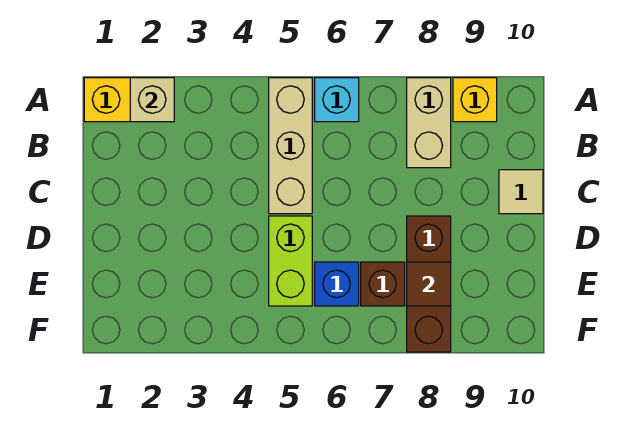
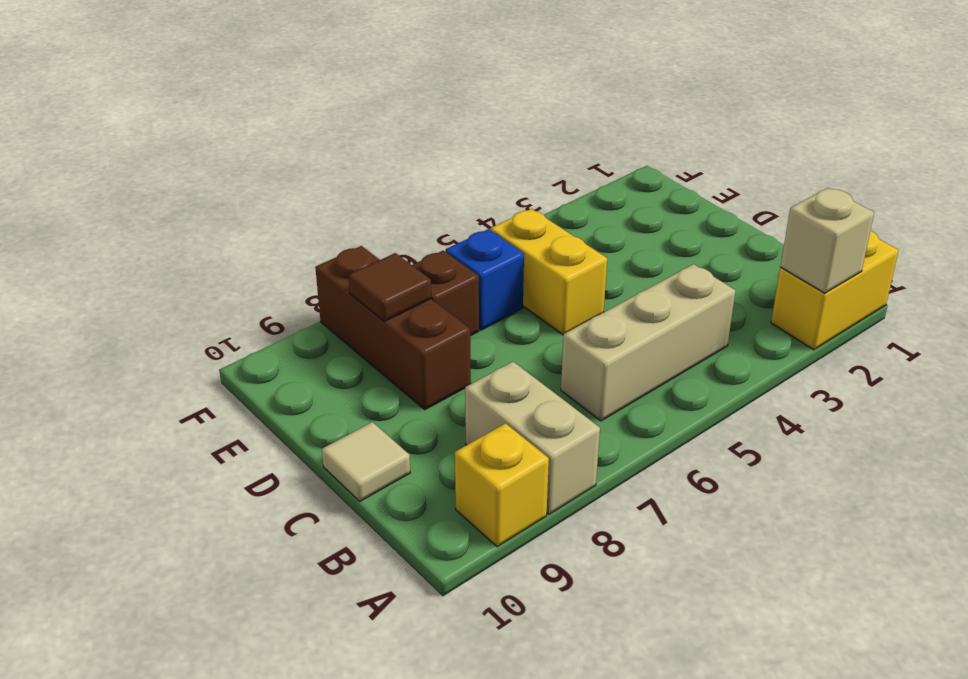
tan 1x3 brick [269,78,312,214] -> tan 1x3 brick turned to [561,264,736,421]
cyan 1x1 brick [315,78,359,122] -> none
lime 1x2 brick [269,216,312,306] -> yellow 1x2 brick [490,209,607,335]

